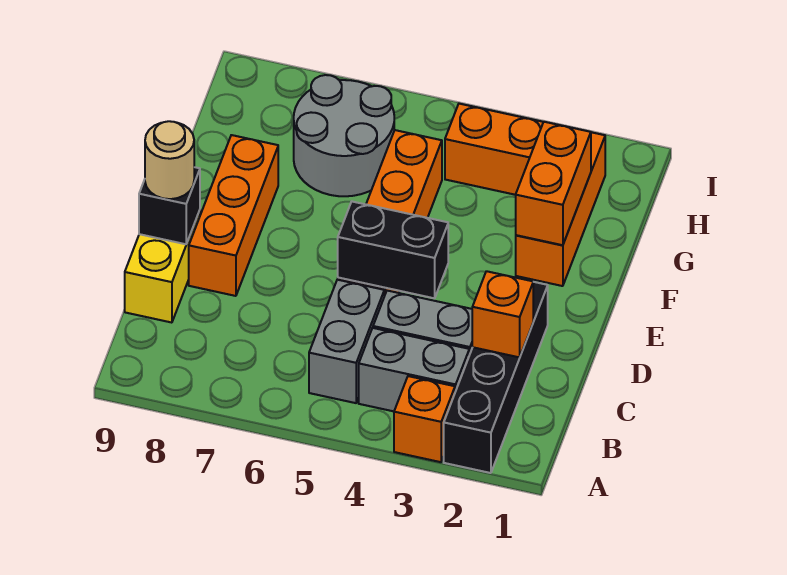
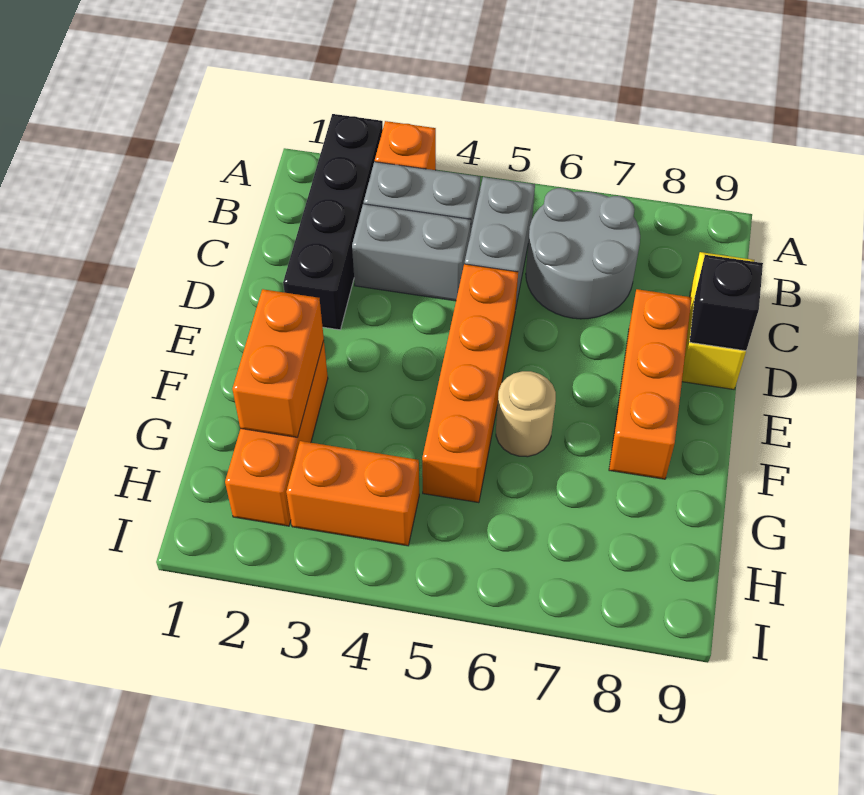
orange 1x1 brick [472,271,533,357] -> none
black 1x2 brick [338,202,448,298] -> none
tan 1x1 round brick [145,121,194,199] -> tan 1x1 round brick moved to [496,371,556,457]
grey 2x2 round brick [294,75,394,196] -> grey 2x2 round brick moved to [526,188,640,319]

